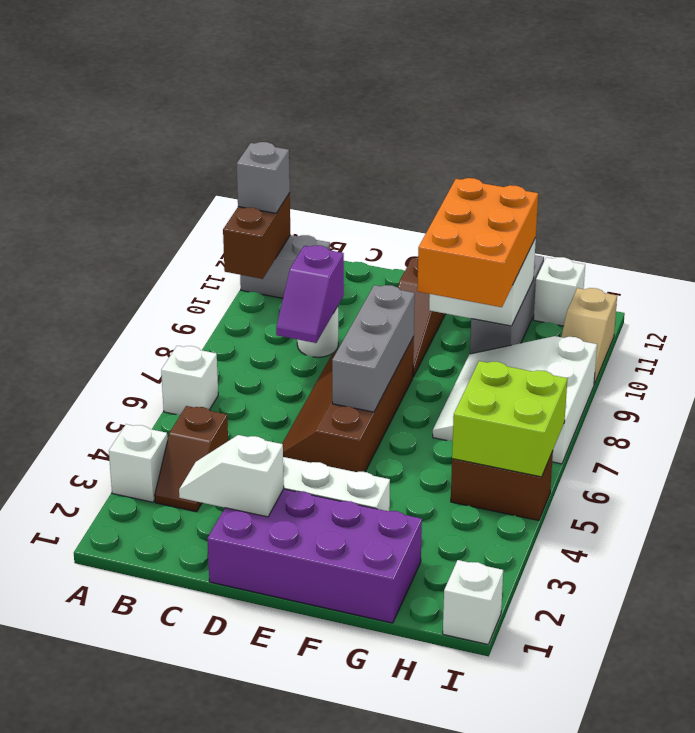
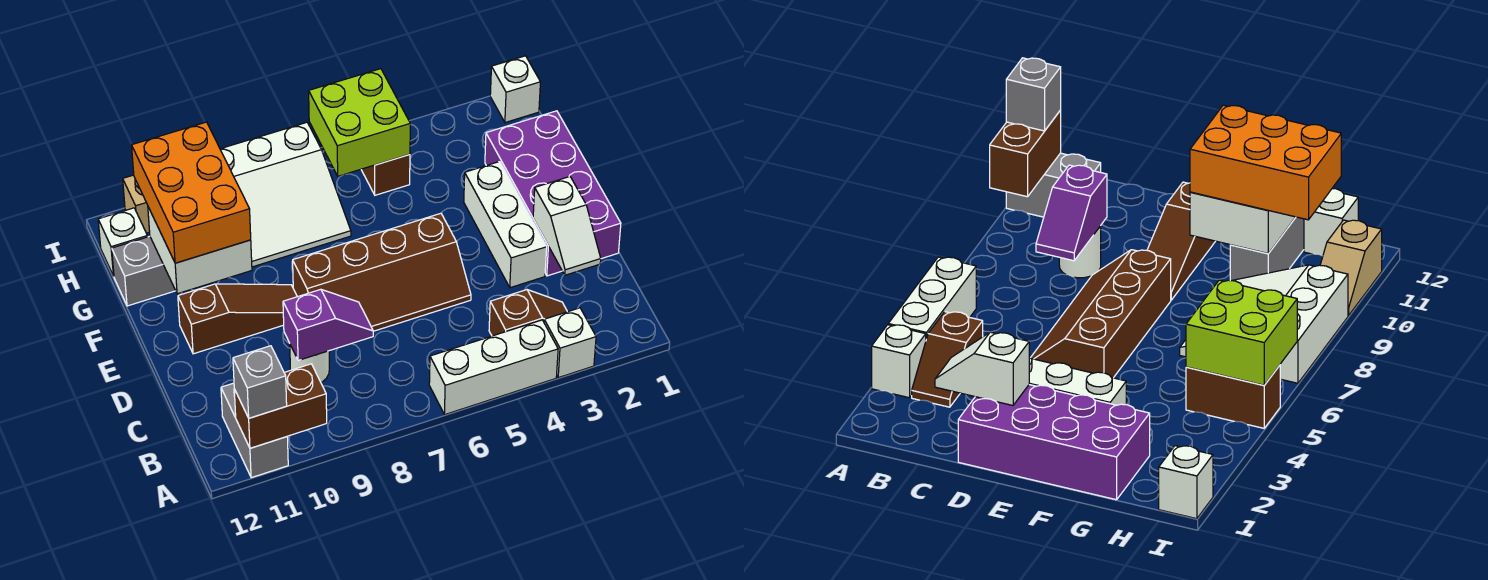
white 1x1 brick [161,346,218,415] -> white 1x3 brick [429,320,558,415]
grey 1x3 brick [332,285,415,412] -> none
orange 2x3 brick [417,178,538,307] -> orange 2x3 brick turned to [132,122,251,263]

